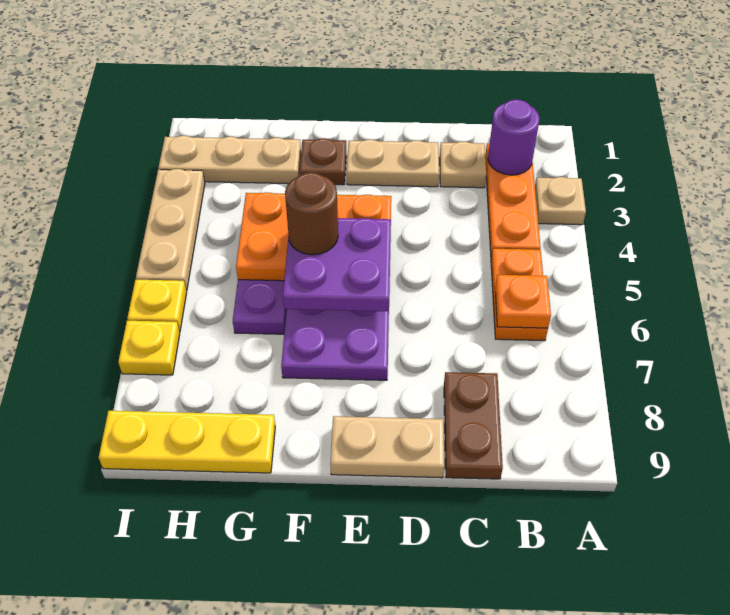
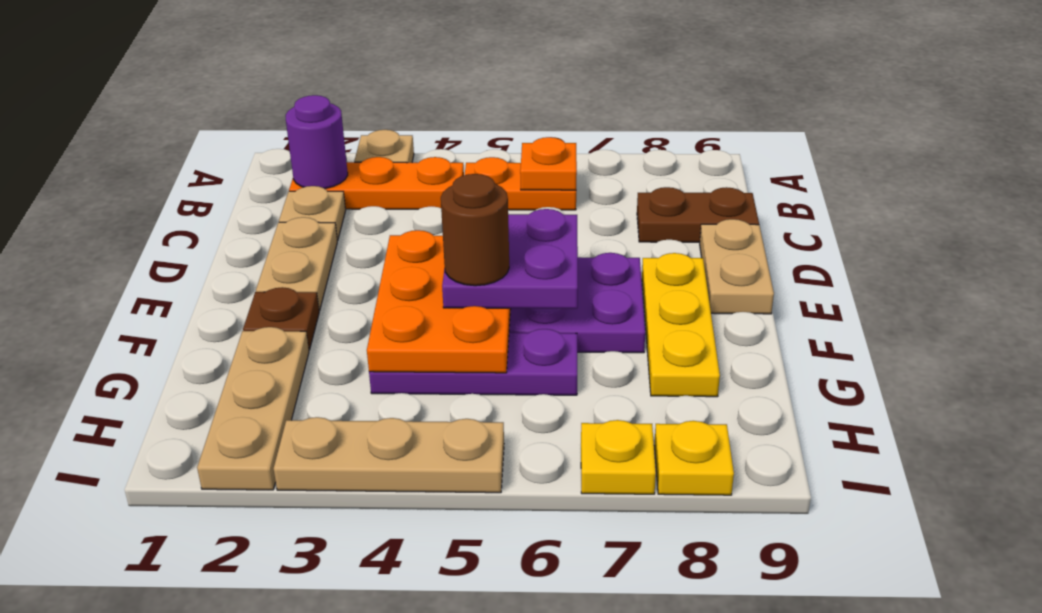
yellow 1x3 plate [99,411,275,473] -> yellow 1x3 plate moved to [642,253,720,397]
yellow 1x1 plate [127,280,187,332] -> yellow 1x1 plate moved to [655,421,734,495]

